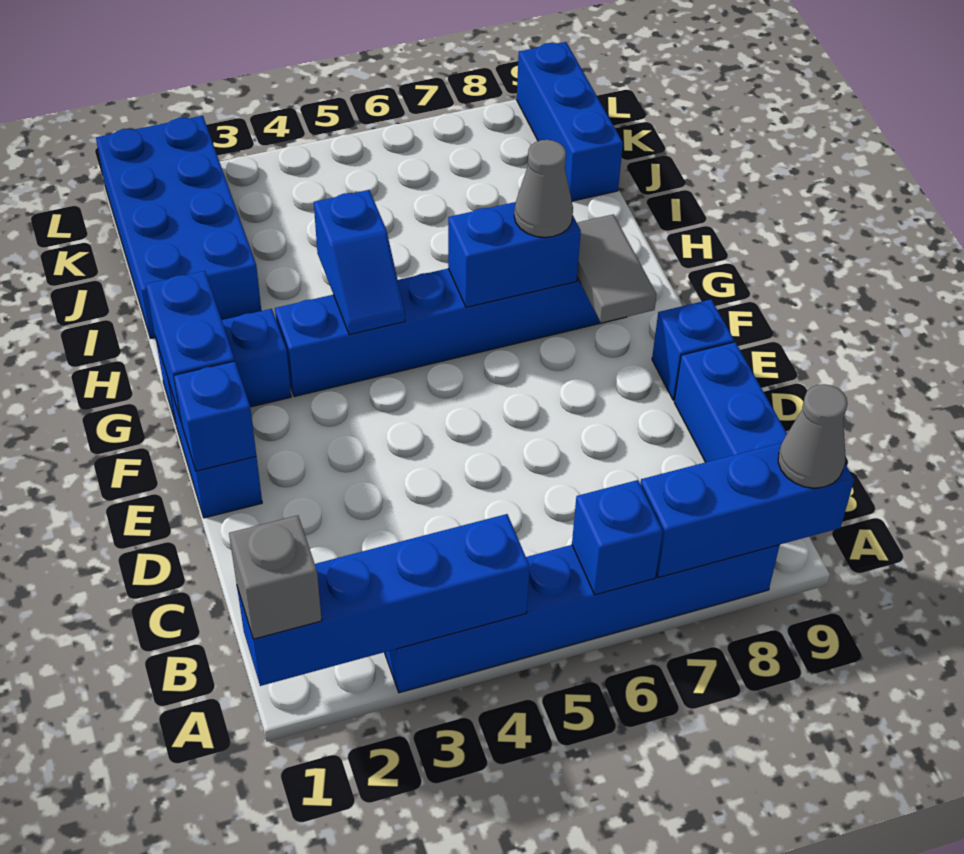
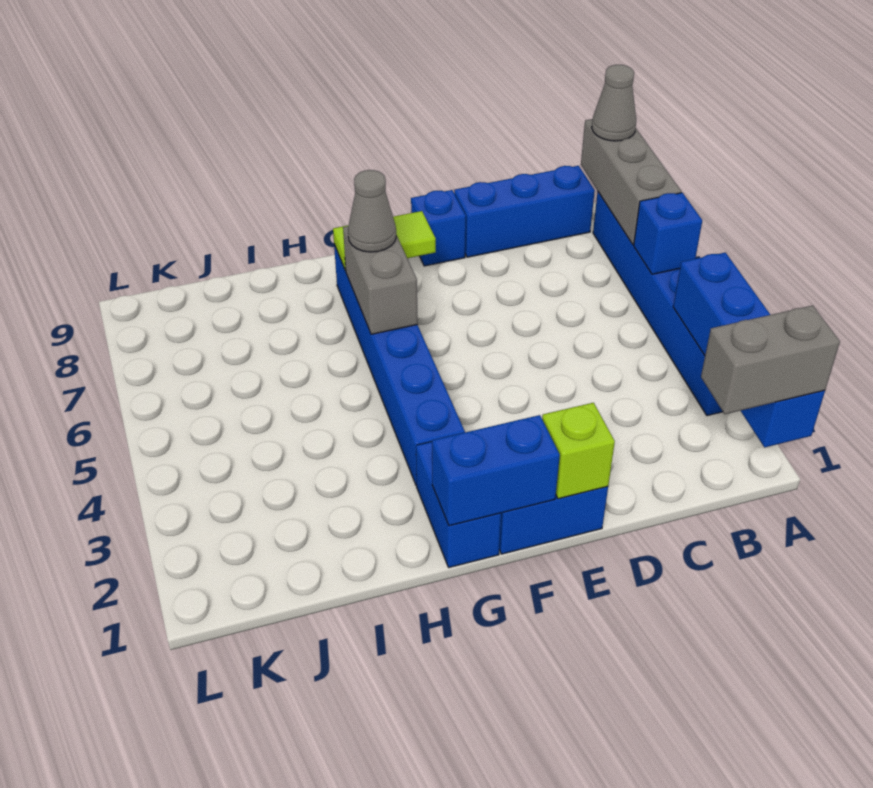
grey 1x1 brick [229,515,322,639] -> grey 1x2 brick [701,305,840,414]
blue 1x3 brick [640,443,854,577] -> grey 1x3 brick [581,119,681,245]
blue 1x1 brick [174,361,256,471] -> lime 1x1 brick [542,403,615,499]
grey 1x2 tile [577,214,657,323] -> lime 1x2 tile [333,211,436,271]
blue 1x2 slope [314,190,405,335] -> none
blue 1x2 brick [448,202,581,307] -> grey 1x2 brick [343,226,418,334]
blue 2x4 brick [96,116,261,338] -> none
blue 1x3 brick [517,42,623,201] -> none

